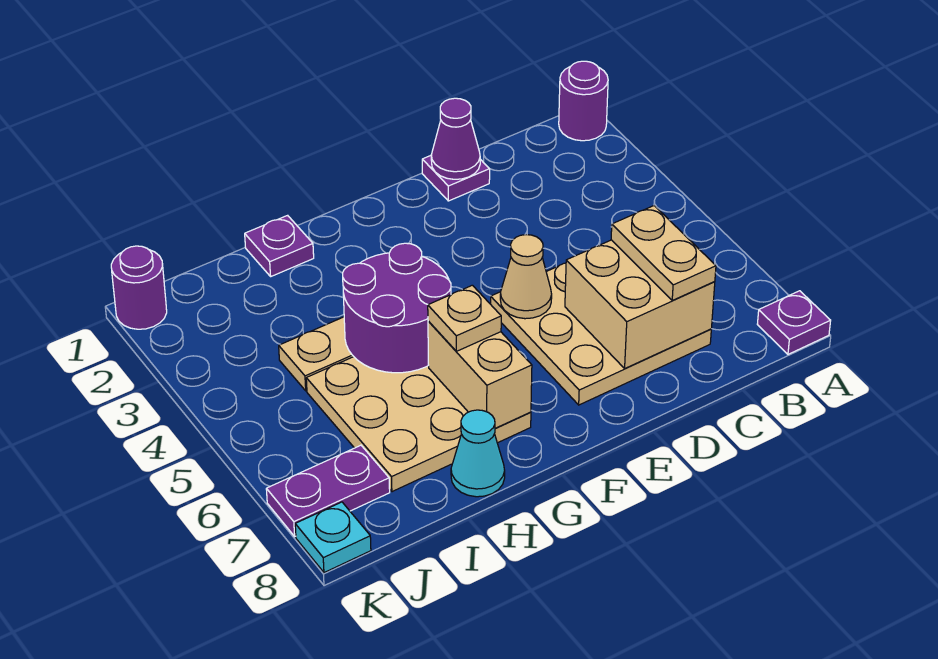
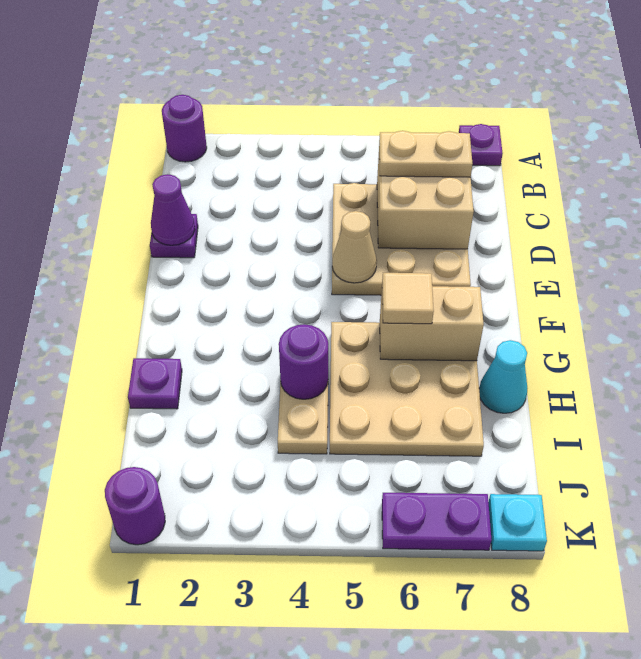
purple 2x2 round brick [343,243,451,373] -> purple 1x1 round brick [279,324,328,399]
tan 1x1 plate [428,285,501,351] -> tan 1x1 tile [382,273,434,324]
purple 1x2 plate [266,445,390,536] -> purple 1x2 plate turned to [382,493,492,550]

